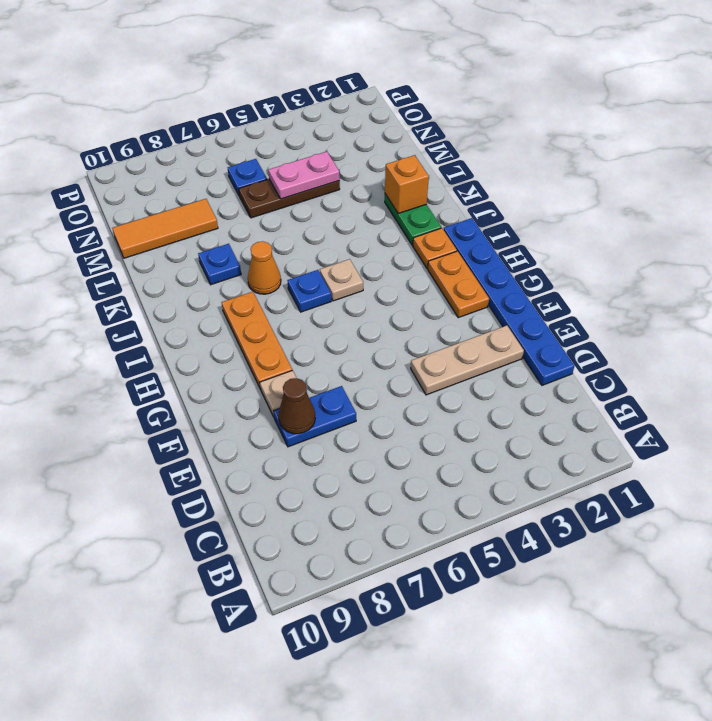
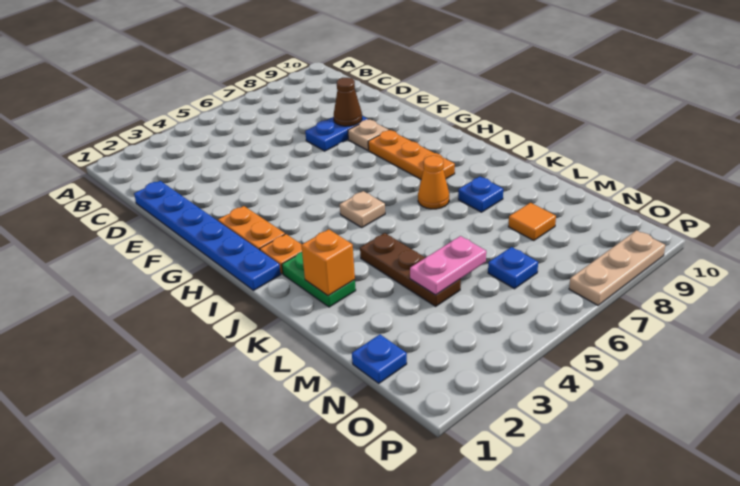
tan 1x3 plate [411,326,524,395] -> tan 1x3 plate moved to [569,230,665,305]
blue 1x1 plate [287,270,331,312] -> blue 1x1 plate moved to [352,335,407,383]
brown 1x3 plate [239,179,340,218] -> brown 1x3 plate turned to [360,233,461,306]
orange 1x3 tile [112,199,218,258] -> orange 1x1 tile [508,203,556,241]

